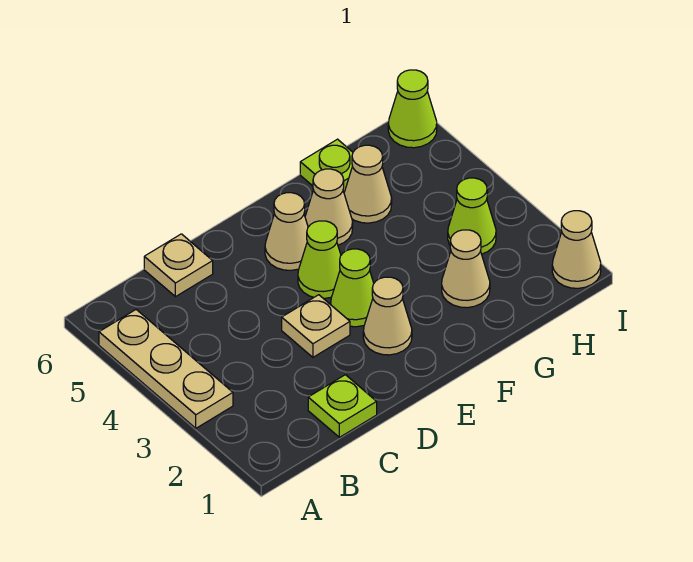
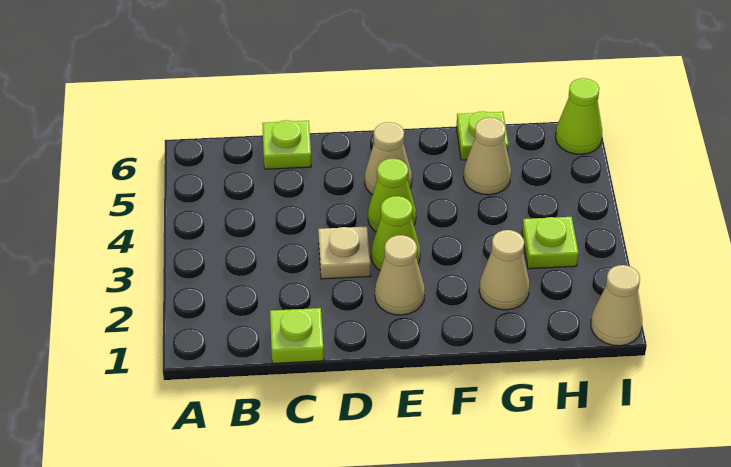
tan 1x3 plate [99,310,233,428] -> none
tan 1x1 plate [144,234,213,297] -> lime 1x1 plate [262,120,311,169]
tan 1x1 cone [305,169,353,245] -> none
lime 1x1 cone [448,178,496,254] -> lime 1x1 plate [522,217,579,269]

